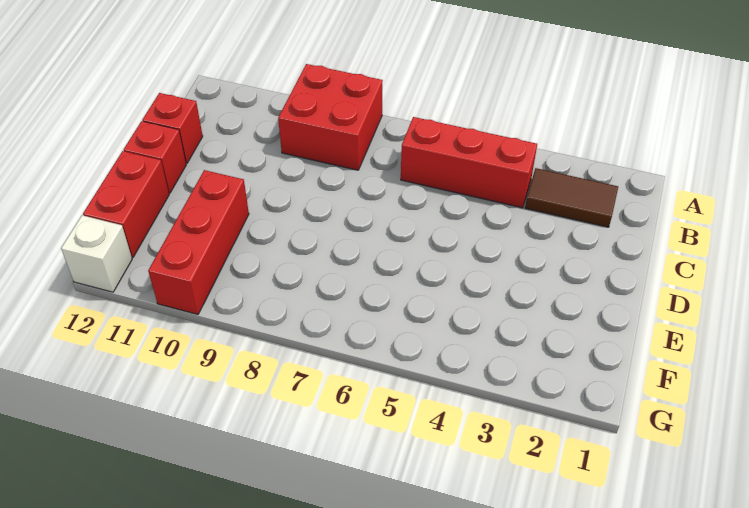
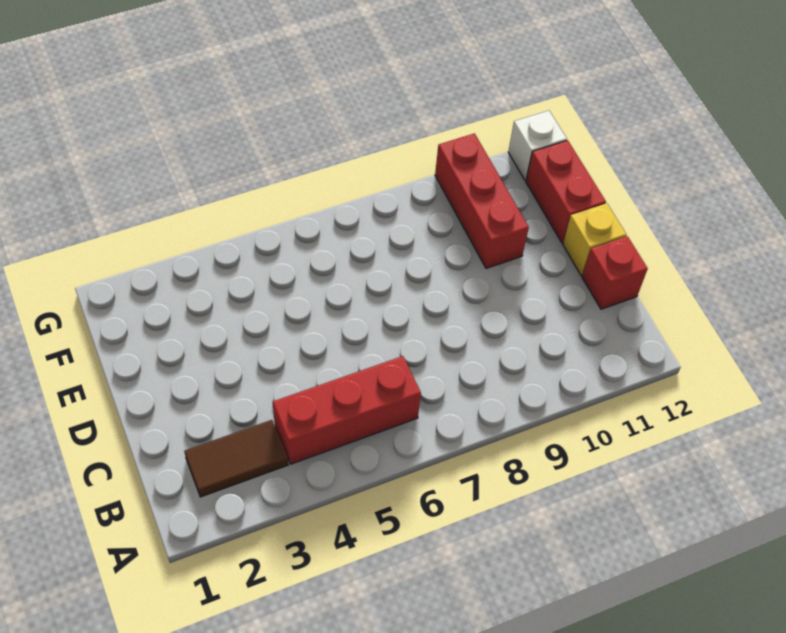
red 2x2 brick [278,64,383,170] -> none
red 1x1 brick [124,121,186,193] -> yellow 1x1 brick [563,203,626,276]

